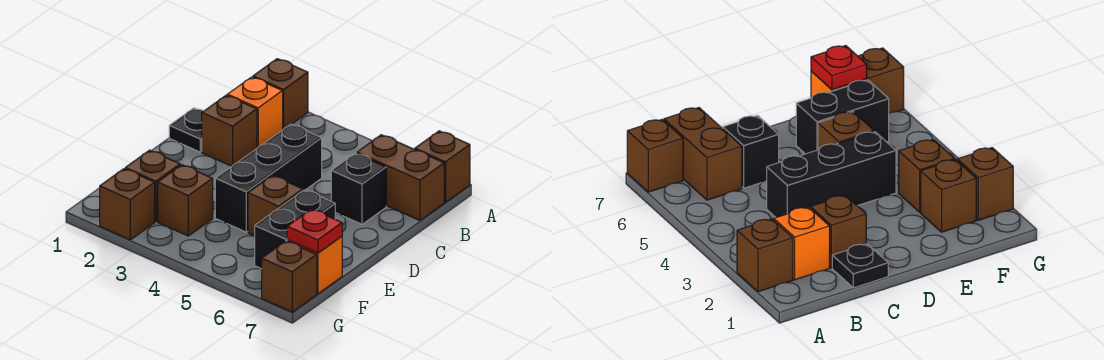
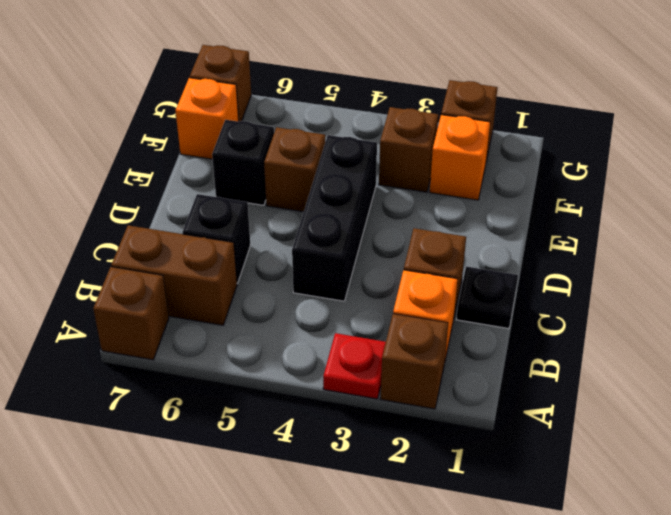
black 1x2 brick [255,190,335,269] -> black 1x1 brick [212,120,274,205]
brown 1x1 brick [125,150,180,222] -> orange 1x1 brick [430,115,490,200]
red 1x1 plate [287,209,342,253] -> red 1x1 plate moved to [323,333,386,399]

